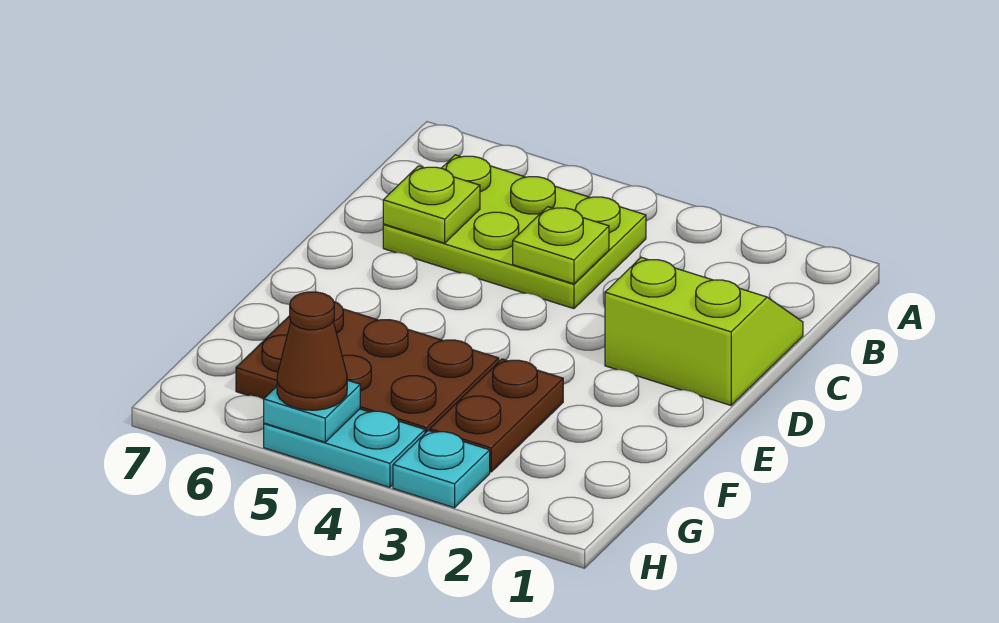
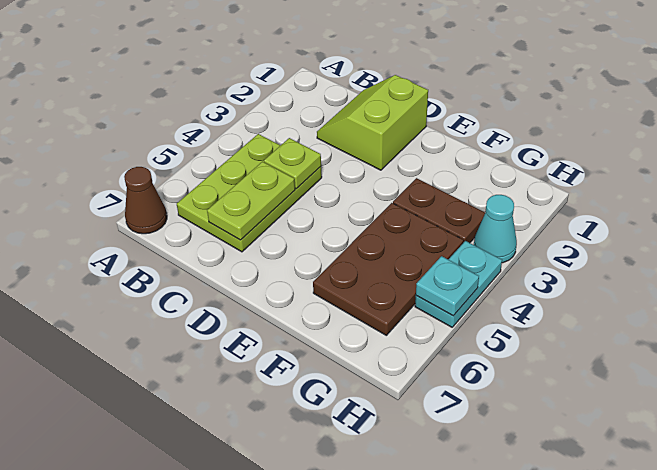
lime 1x1 plate [383,166,480,243] -> lime 1x2 plate [207,162,295,240]
cyan 1x1 plate [393,431,490,508] -> cyan 1x1 cone [474,195,517,263]
brown 1x1 cone [277,292,347,410] -> brown 1x1 cone moved to [124,167,167,234]

